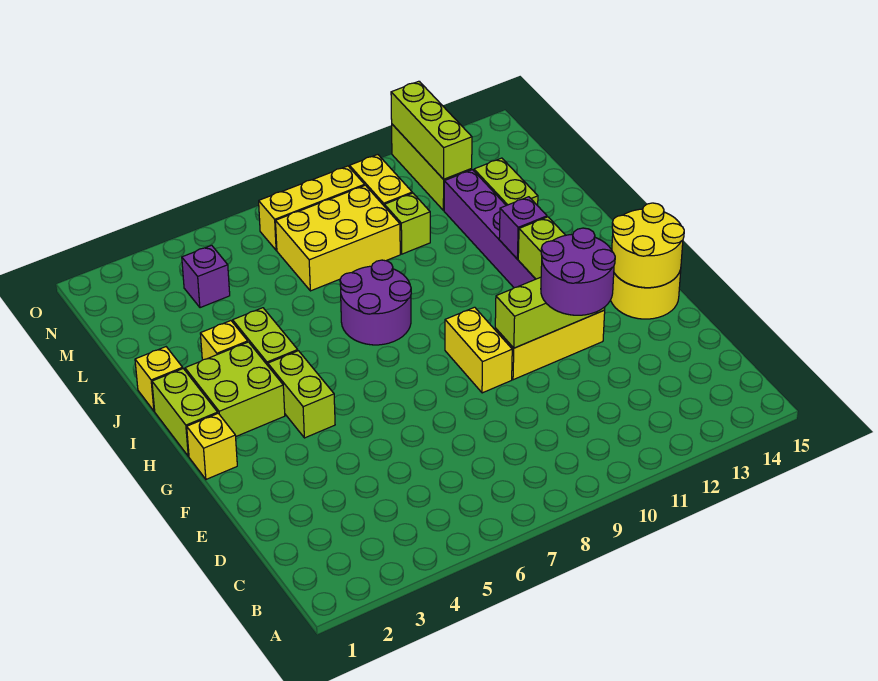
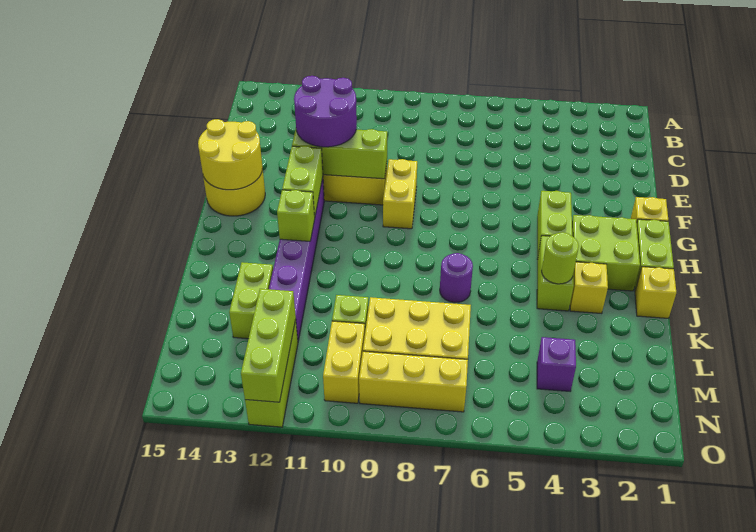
purple 2x2 round brick [340,260,411,345] -> purple 1x1 round brick [440,253,473,303]
purple 1x1 brick [499,197,547,259] -> lime 1x1 brick [277,190,315,241]
none -> lime 1x1 round brick [541,232,579,284]

